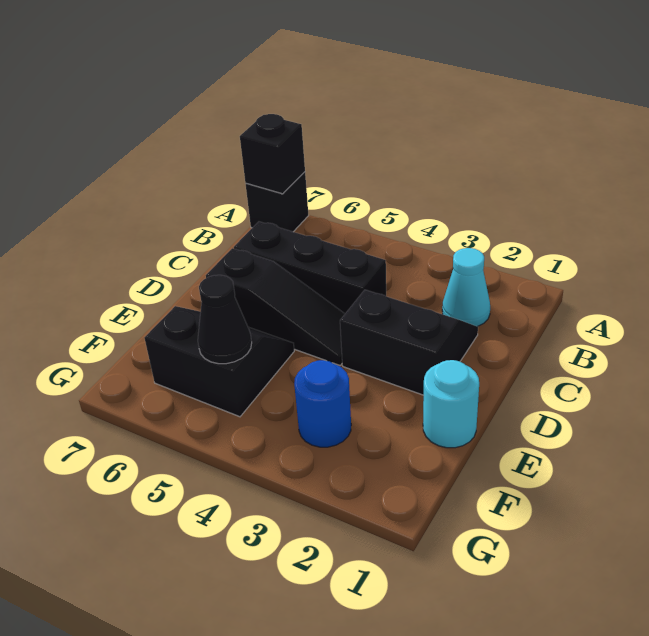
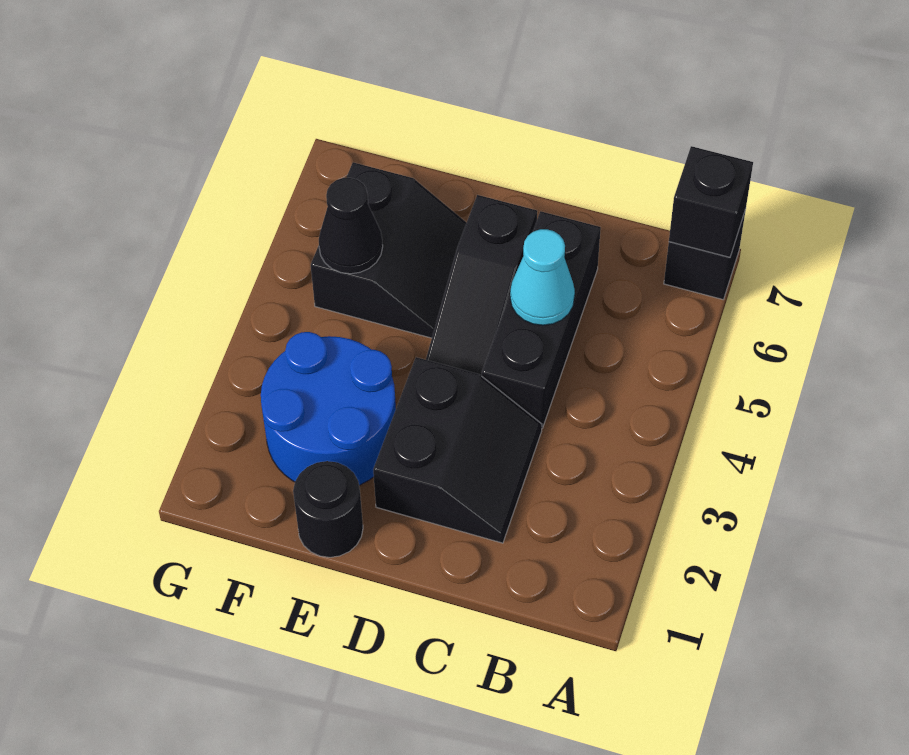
cyan 1x1 cone [442,248,490,326] -> cyan 1x1 cone moved to [510,229,575,325]
cyan 1x1 round brick [423,360,479,448] -> black 1x1 round brick [293,461,363,557]
blue 1x1 round brick [294,360,351,447] -> blue 2x2 round brick [261,332,396,485]

